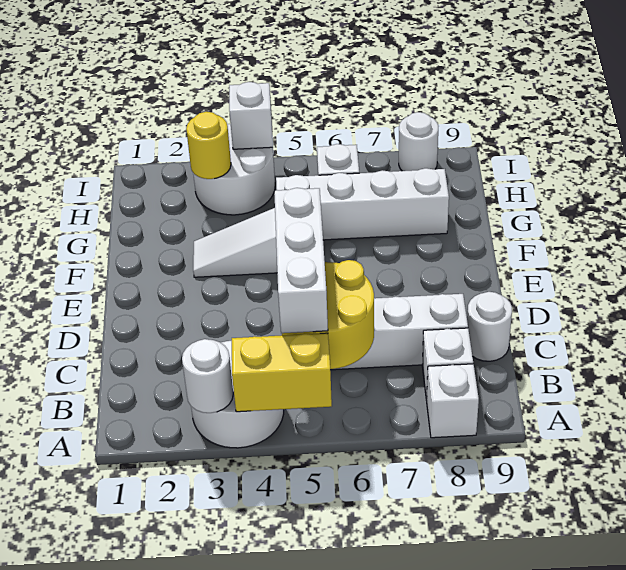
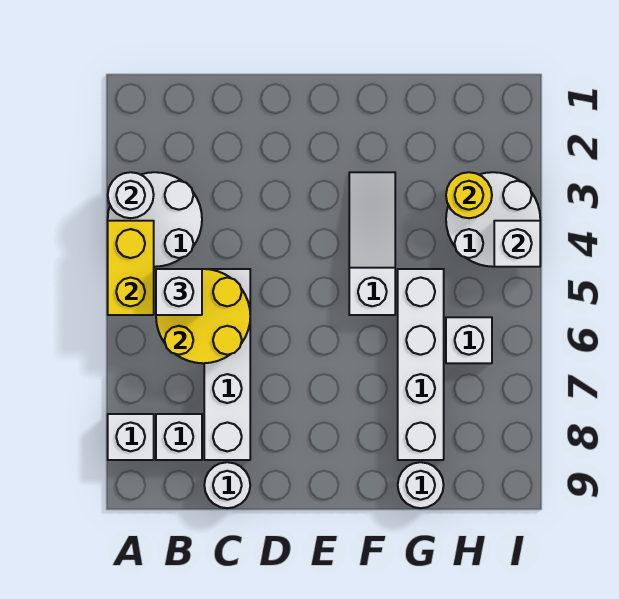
white 1x3 brick [274,188,328,333] -> white 1x1 brick [156,269,202,315]
white 1x1 round brick [399,112,438,171] -> white 1x1 round brick moved to [398,462,444,508]

